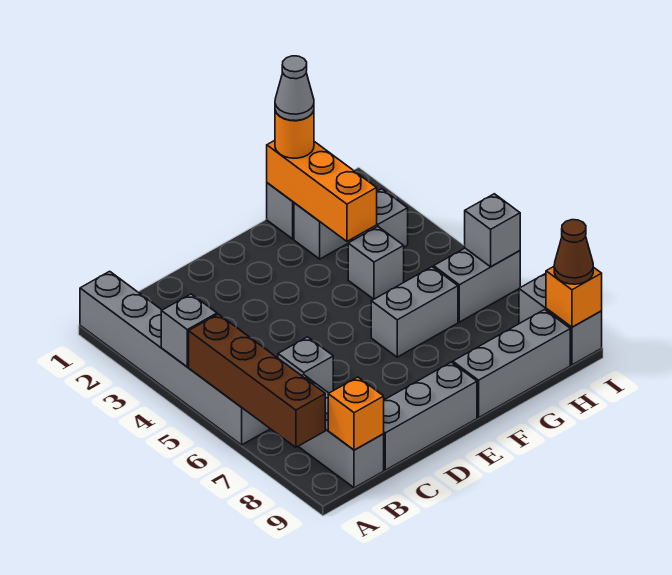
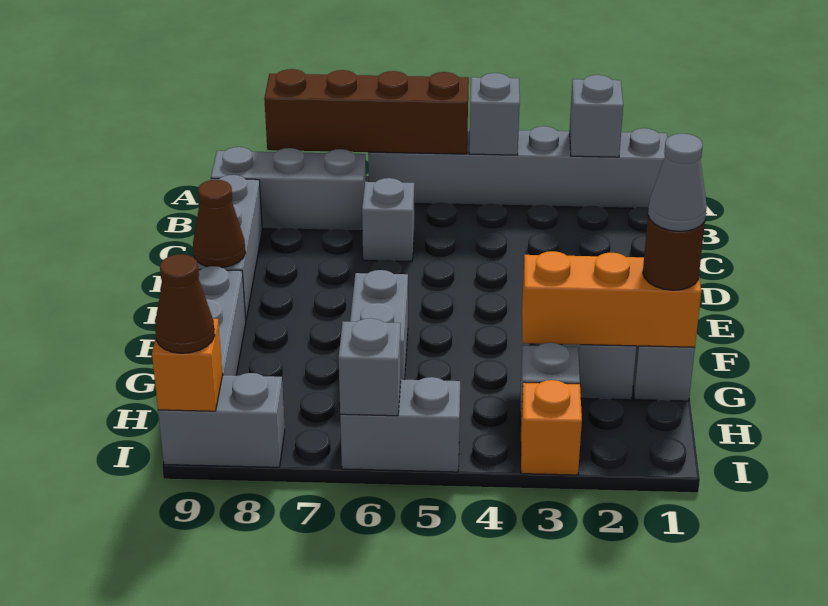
orange 1x1 brick [328,377,384,450] -> orange 1x1 brick moved to [521,380,582,475]
none -> brown 1x1 cone [193,180,245,268]
orange 1x1 round brick [275,111,314,158] -> brown 1x1 round brick [643,216,705,290]
grey 1x1 brick [348,226,404,299] -> grey 1x1 brick moved to [569,75,623,157]
grey 1x2 brick [434,248,520,322] -> grey 1x2 brick turned to [340,377,460,472]

